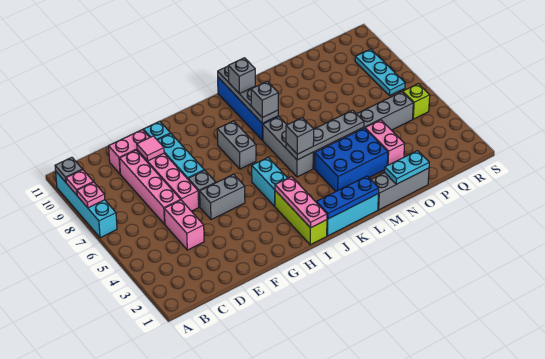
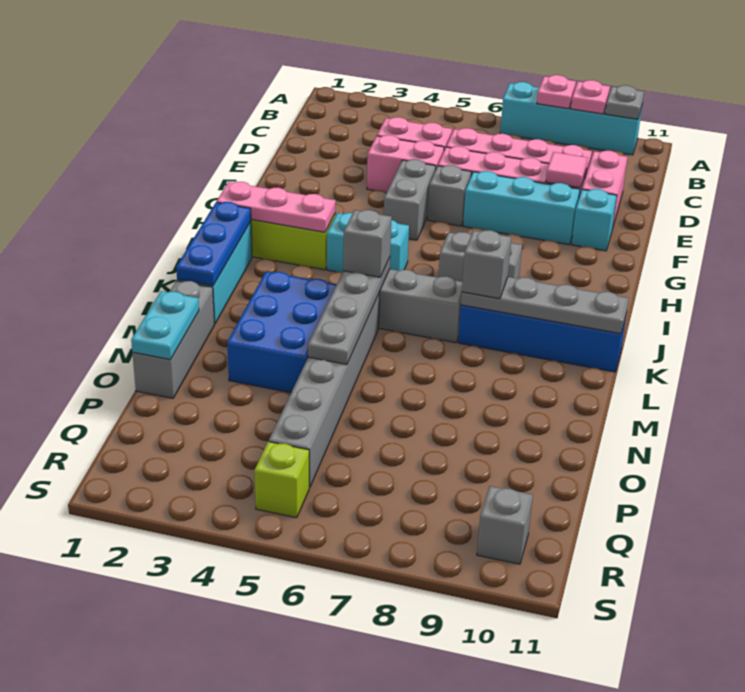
grey 1x1 brick [228,58,255,94] -> grey 1x1 brick moved to [477,486,533,564]
pink 1x2 brick [365,120,405,165] -> pink 1x2 brick moved to [367,135,444,192]
cyan 1x3 plate [355,49,405,95] -> none

